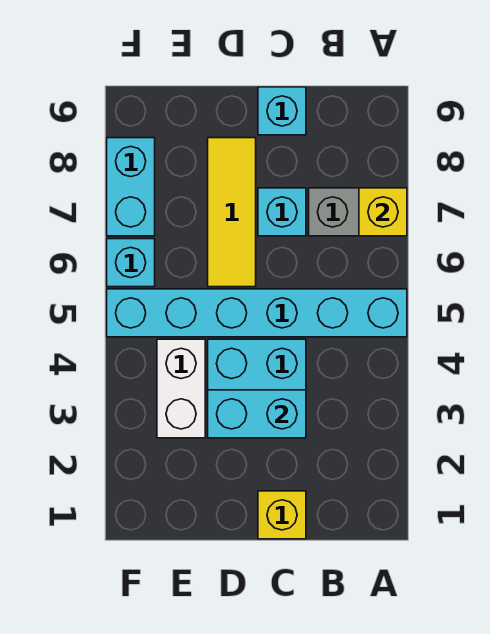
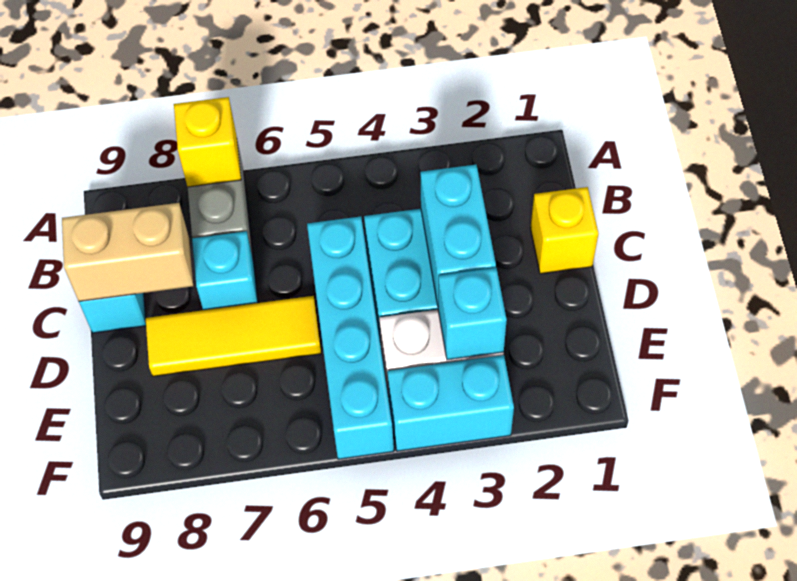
cyan 1x6 brick [107,289,407,337] -> cyan 1x4 brick [307,217,394,459]
none -> tan 1x2 brick [62,203,193,301]
cyan 1x1 brick [107,239,155,287] -> cyan 1x1 brick moved to [438,268,507,360]
cyan 1x2 brick [107,138,155,236] -> cyan 1x2 brick moved to [387,355,514,451]

